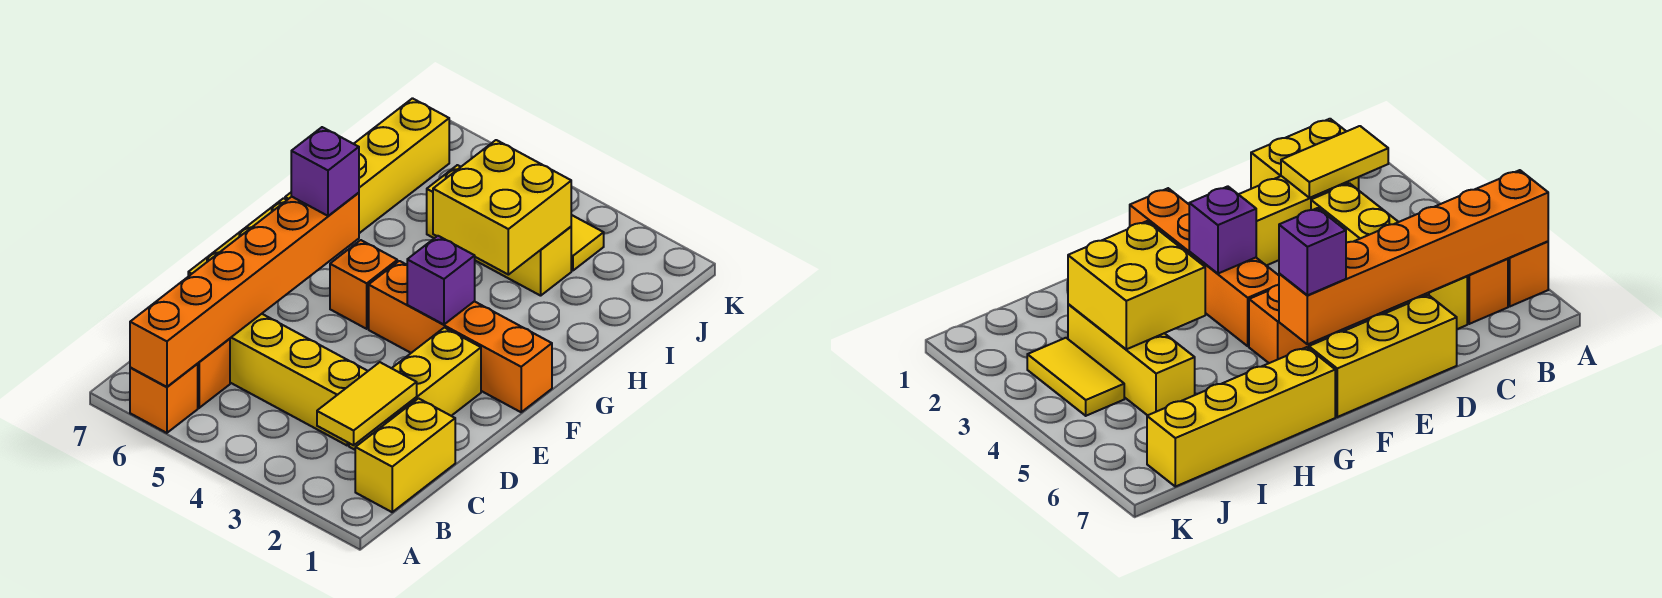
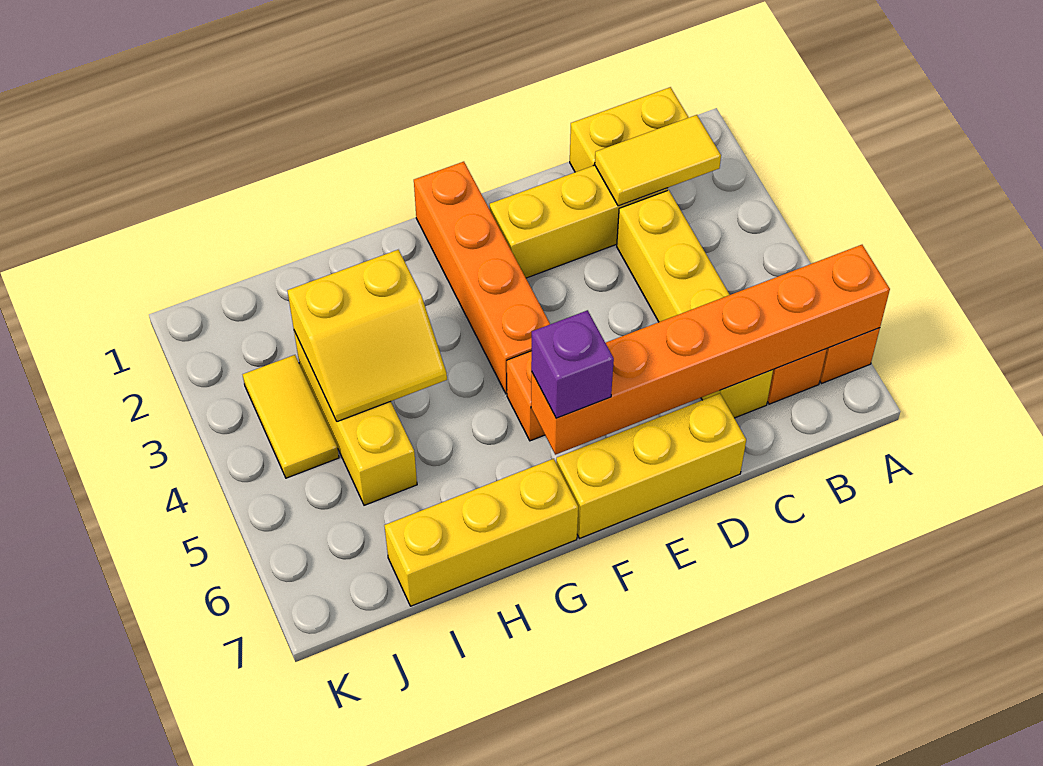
purple 1x1 brick [407,236,475,325] -> none
yellow 1x4 brick [285,98,449,233] -> yellow 1x3 brick [384,459,578,606]
yellow 2x2 brick [433,140,571,275] -> yellow 2x2 slope [287,250,447,422]

